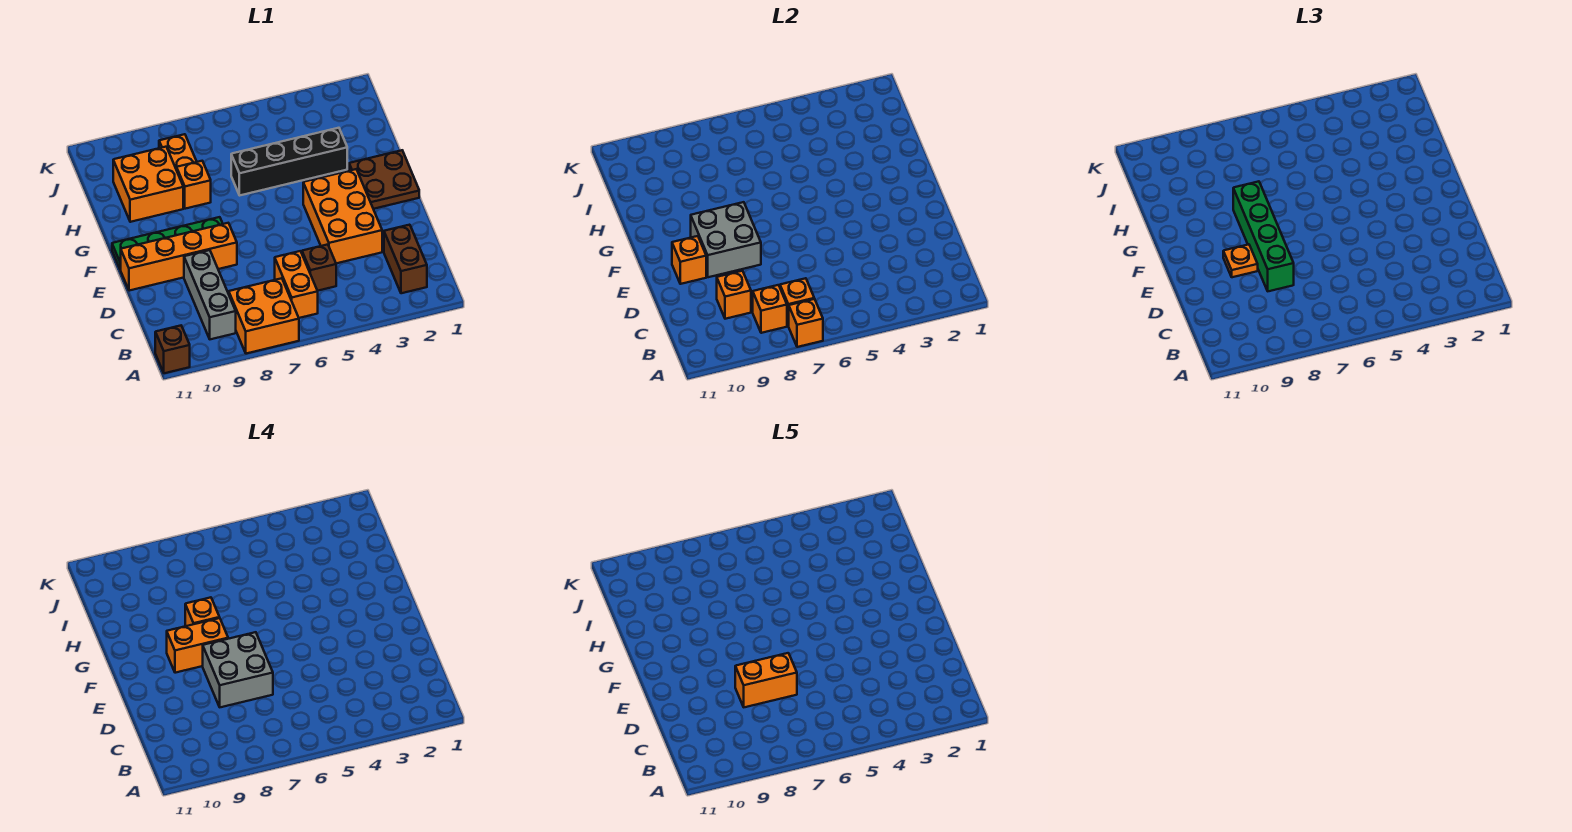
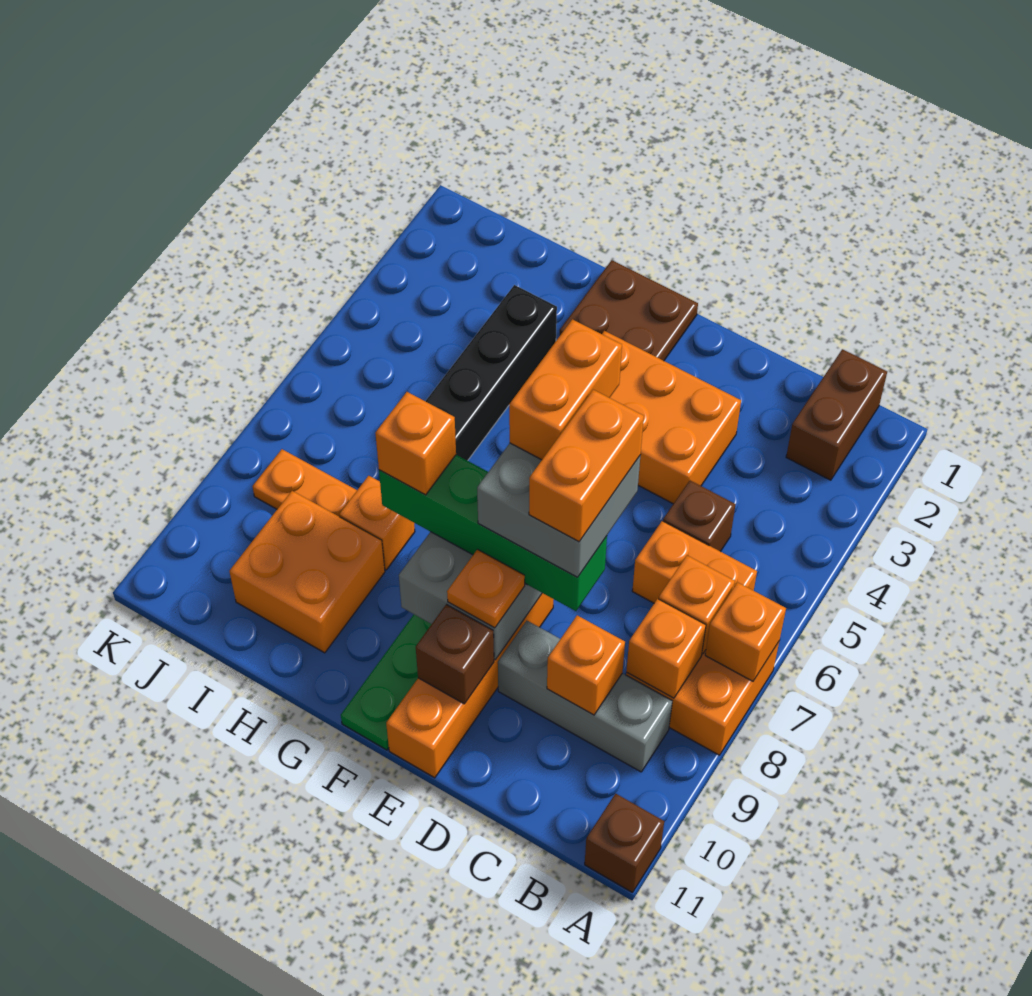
brown 1x2 brick [384,225,427,293] -> brown 1x2 brick turned to [786,349,887,480]
orange 1x1 brick [672,236,706,284] -> brown 1x1 brick [416,604,494,704]
orange 1x2 brick [167,618,228,673] -> orange 1x2 brick moved to [509,319,622,460]

